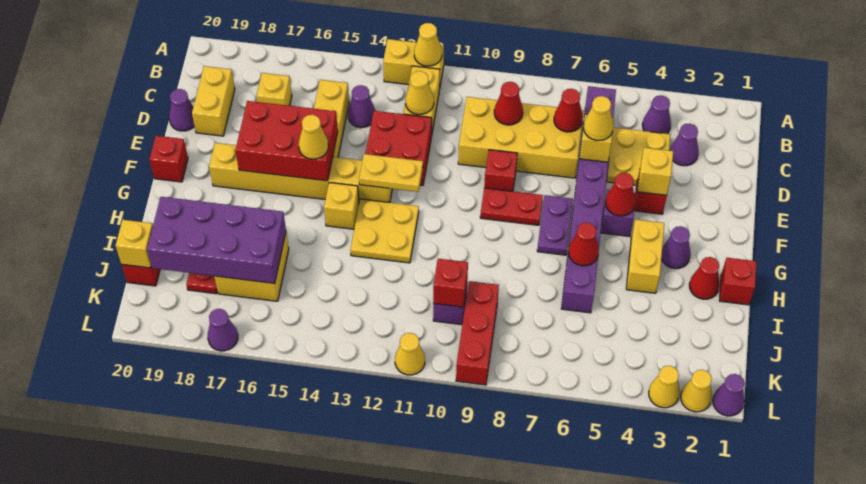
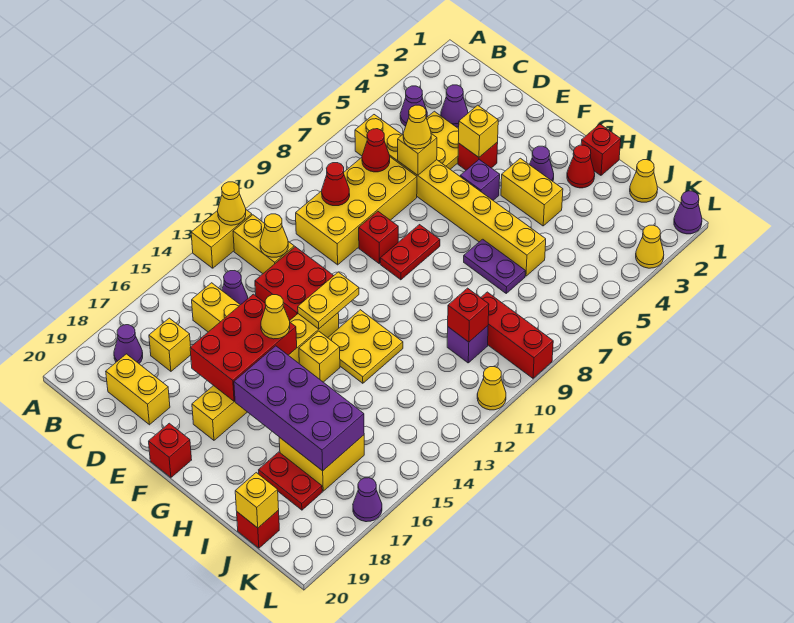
purple 1x8 brick [561,86,616,313] -> yellow 1x8 brick [355,115,546,276]
purple 1x1 cone [169,89,194,131] -> purple 1x1 cone moved to [114,325,143,363]
red 1x1 cone [606,173,635,216] -> none
purple 1x2 plate [537,195,573,255] -> purple 1x2 plate moved to [464,239,525,293]
red 1x1 cone [569,222,599,266] -> none
purple 2x4 brick [147,197,286,284] -> purple 2x4 brick turned to [234,346,364,471]
yellow 1x1 cone [681,370,712,412] -> yellow 1x1 cone moved to [630,160,658,202]

